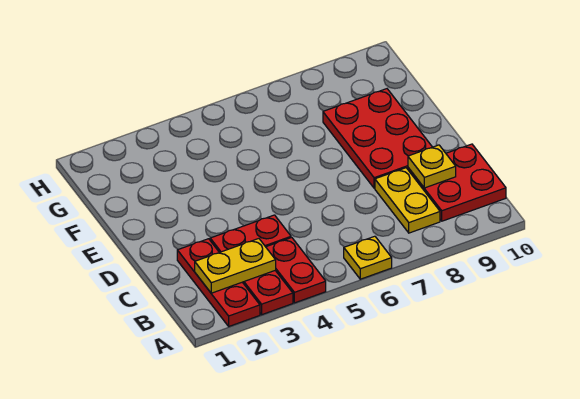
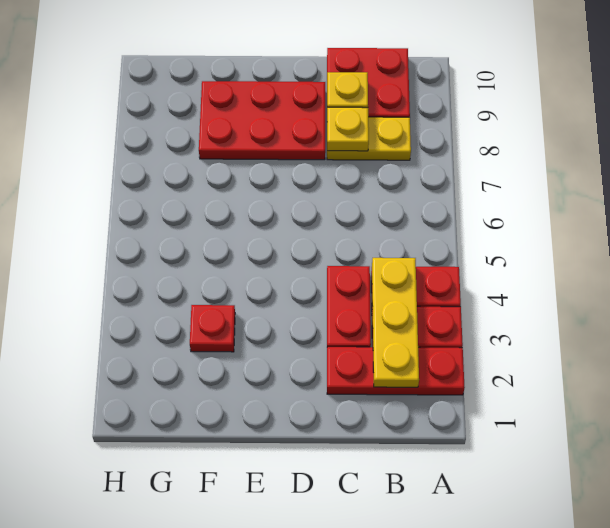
yellow 1x1 plate [344,236,392,279] -> yellow 1x1 plate moved to [327,107,369,151]
yellow 1x2 plate [195,239,276,293] -> yellow 1x3 plate [372,258,419,387]
none -> red 1x1 plate [190,305,235,352]

